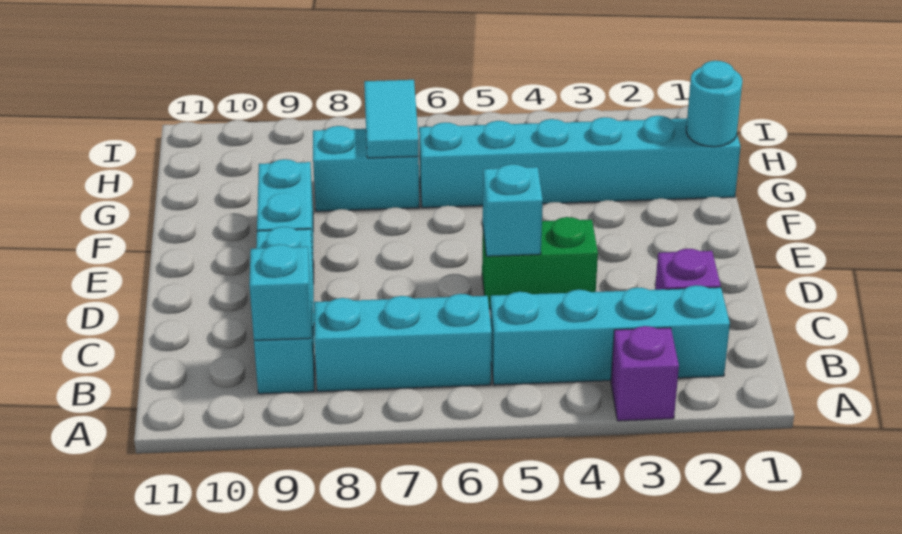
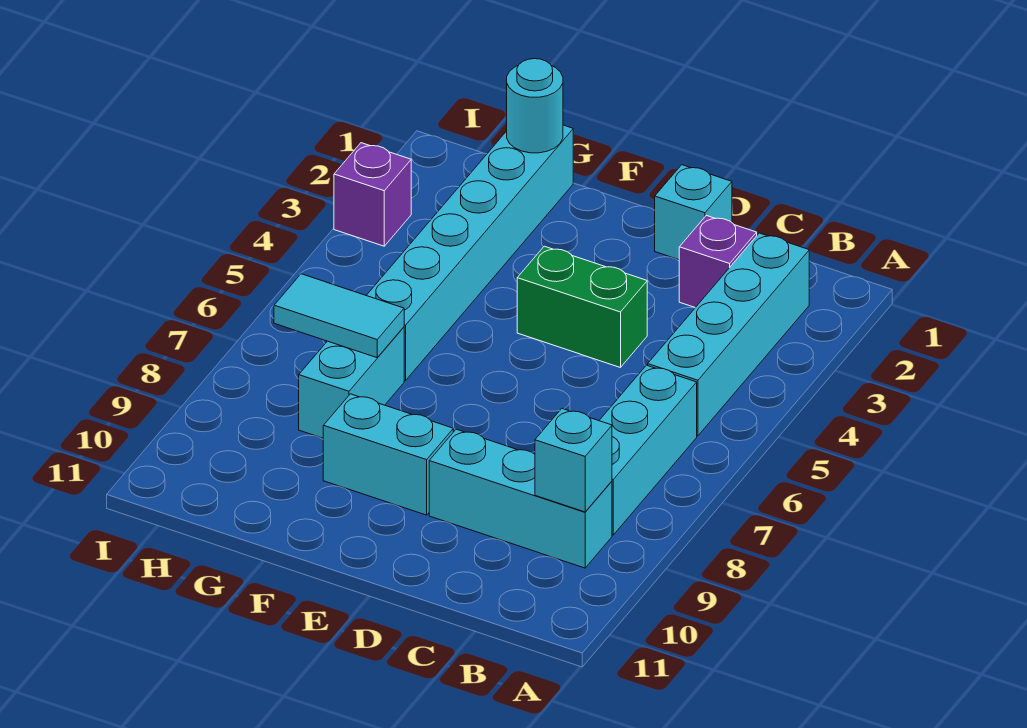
purple 1x1 brick [611,326,679,421] -> purple 1x1 brick moved to [334,143,411,246]
green 1x2 brick [482,217,598,309] -> green 1x2 brick turned to [517,246,647,368]
cyan 1x1 brick [483,164,543,256] -> cyan 1x1 brick moved to [655,165,732,260]

